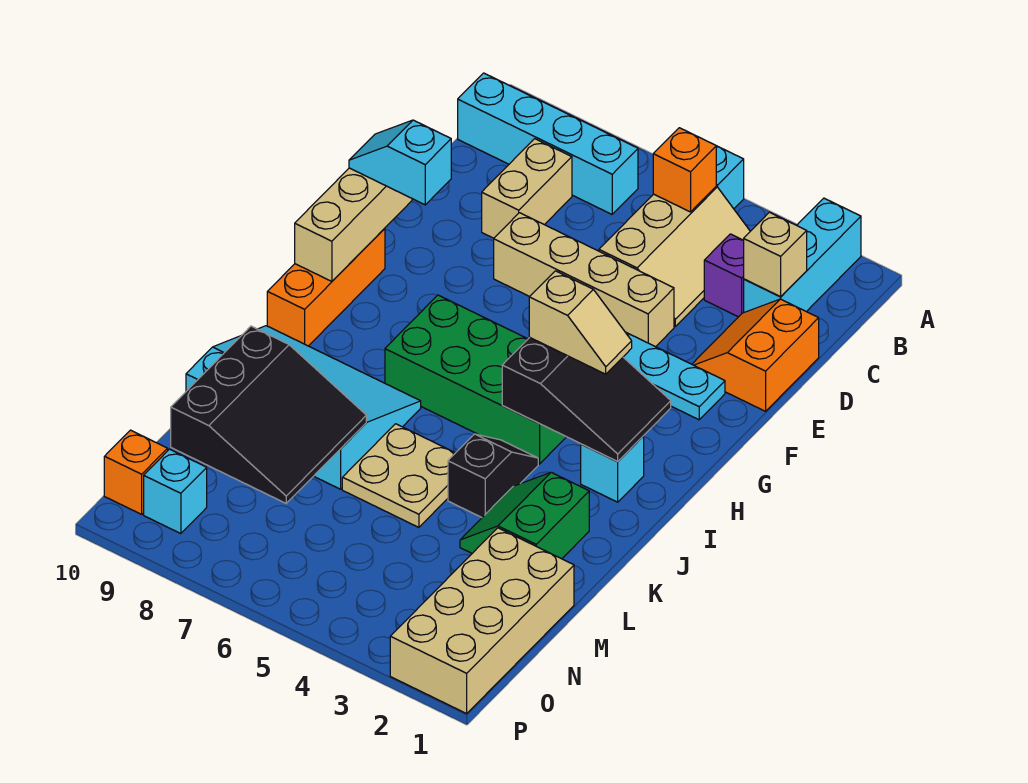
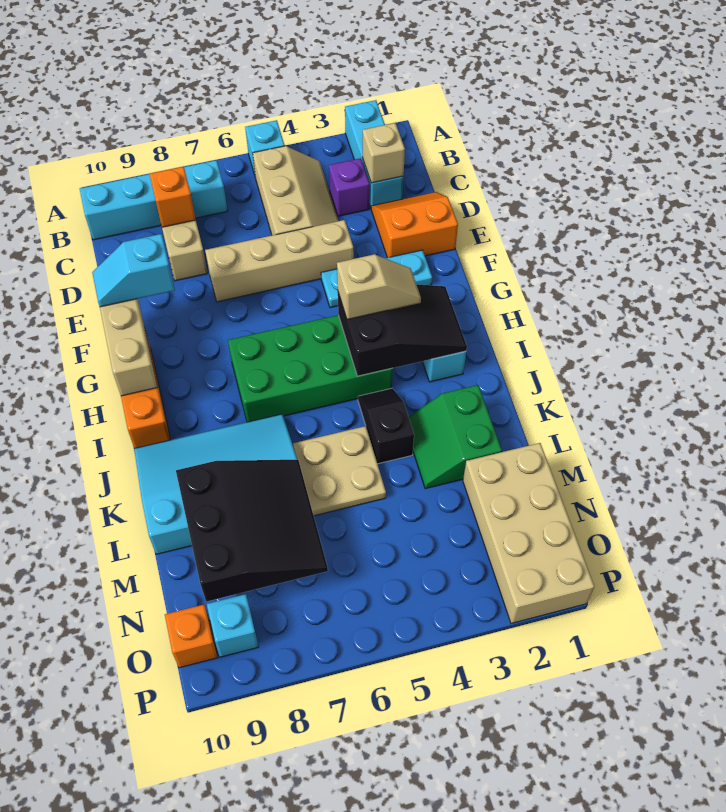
orange 1x1 brick [653,128,716,212] -> orange 1x1 brick moved to [150,166,196,227]
orange 2x2 slope [692,299,819,411] -> orange 2x2 slope turned to [371,192,458,258]

